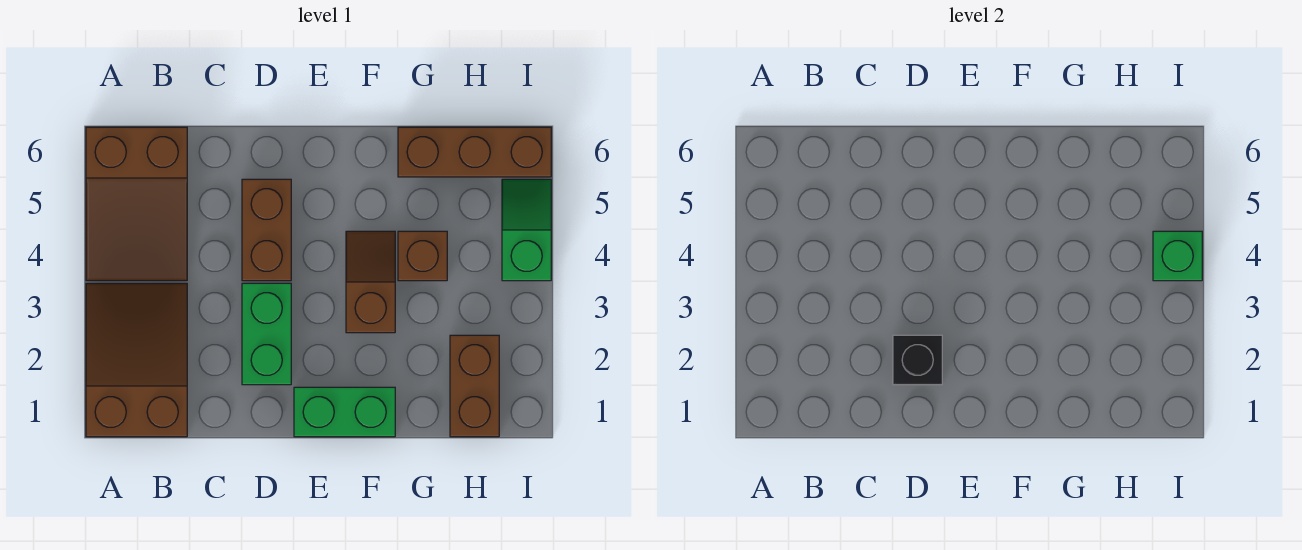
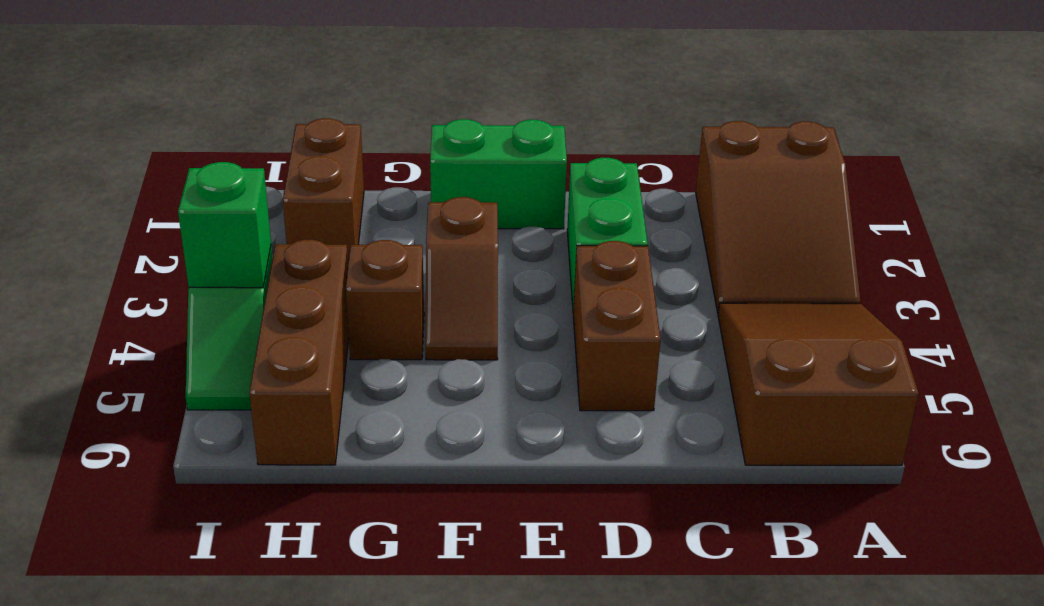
black 1x1 brick [893,335,942,385] -> none
brown 1x3 brick [398,127,551,177] -> brown 1x3 brick turned to [249,240,349,465]

